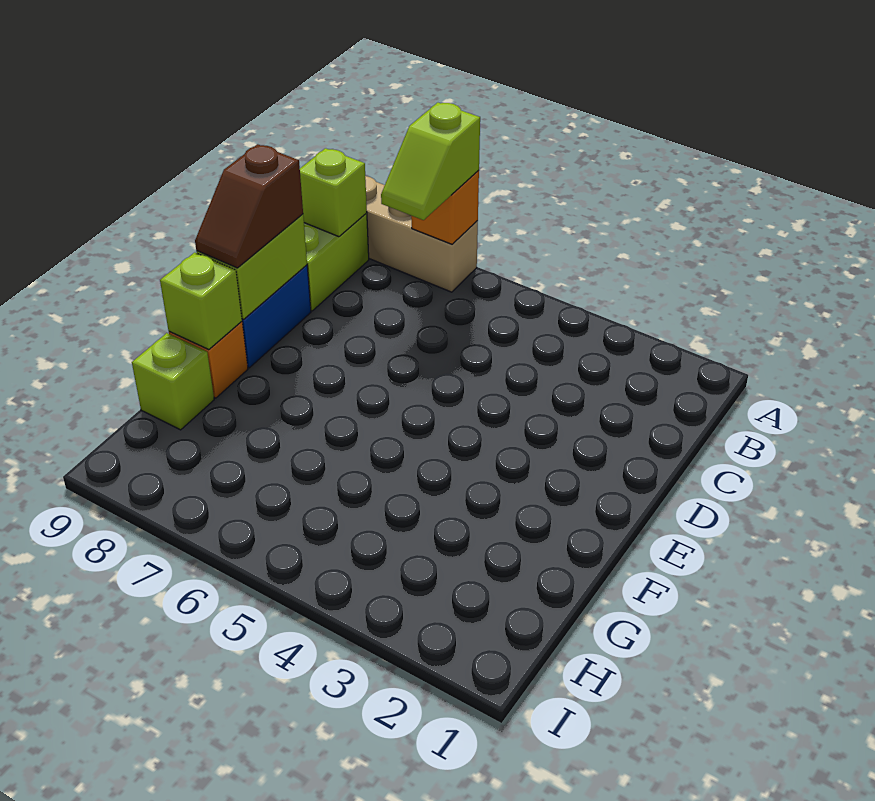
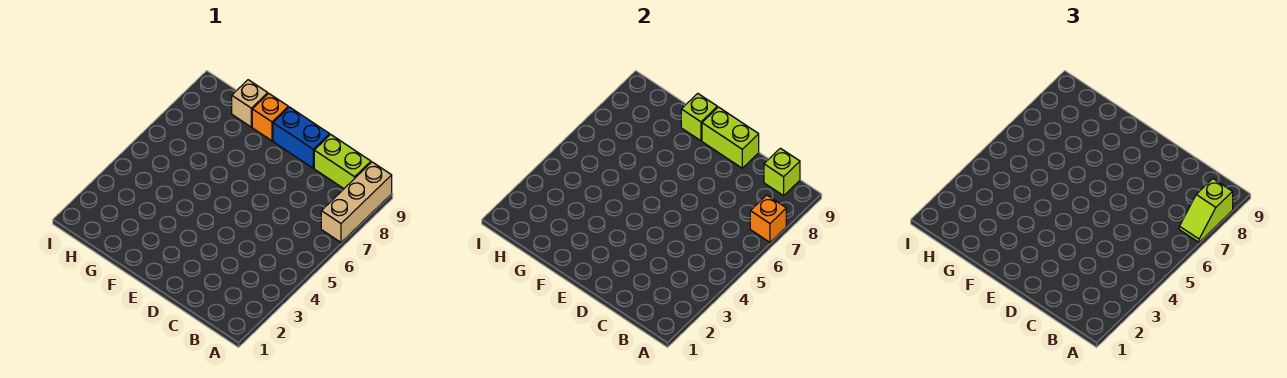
lime 1x2 slope [381,103,480,220] -> lime 1x2 slope turned to [1179,179,1233,242]
brown 1x2 slope [195,144,303,268] -> none
lime 1x1 brick [132,333,214,430] -> tan 1x1 brick [232,80,268,127]

